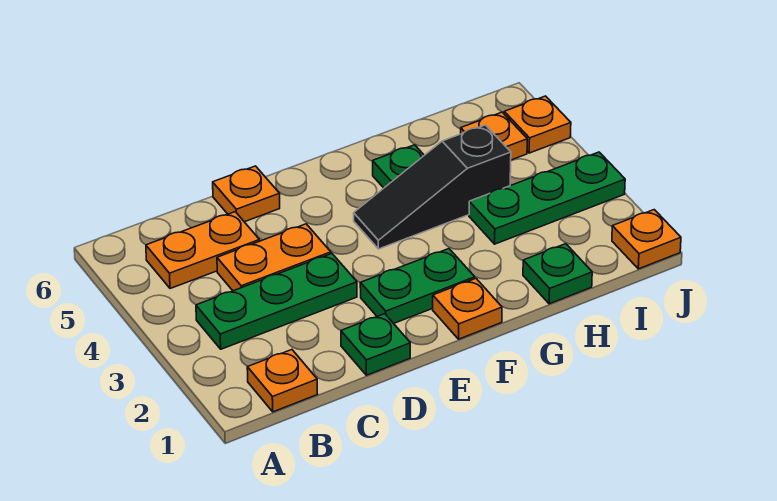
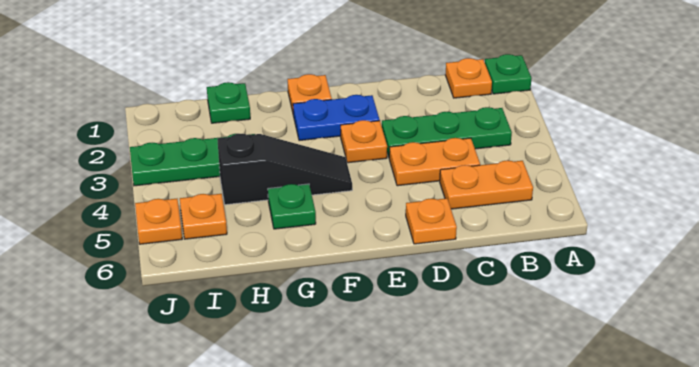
green 1x1 plate [341,314,410,375] -> green 1x1 plate moved to [485,54,532,94]
green 1x2 plate [360,249,475,323] -> blue 1x2 plate [293,95,380,141]
orange 1x1 plate [612,210,681,269] -> orange 1x1 plate moved to [341,120,387,163]

